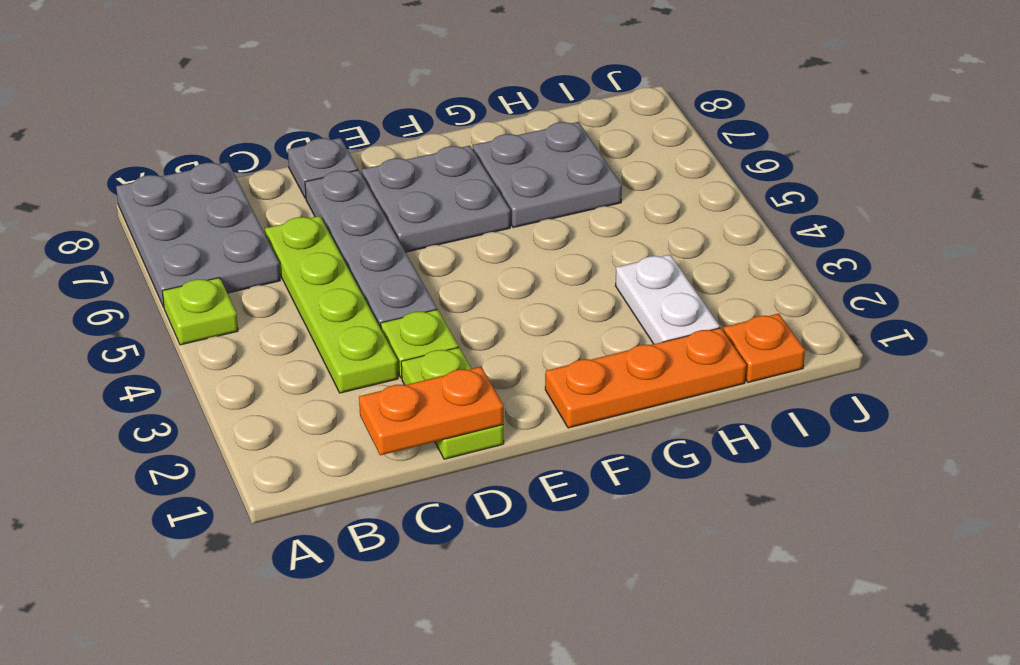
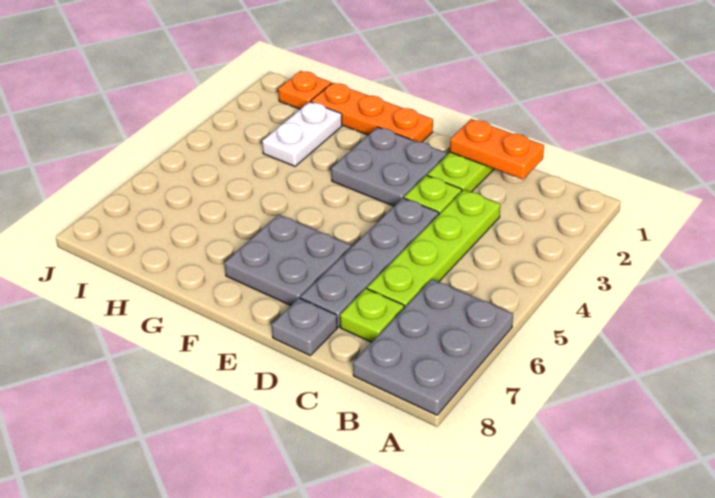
lime 1x1 plate [162,278,238,345] -> lime 1x1 plate moved to [340,289,404,342]
grey 2x2 plate [473,122,622,228] -> grey 2x2 plate moved to [331,127,447,206]

